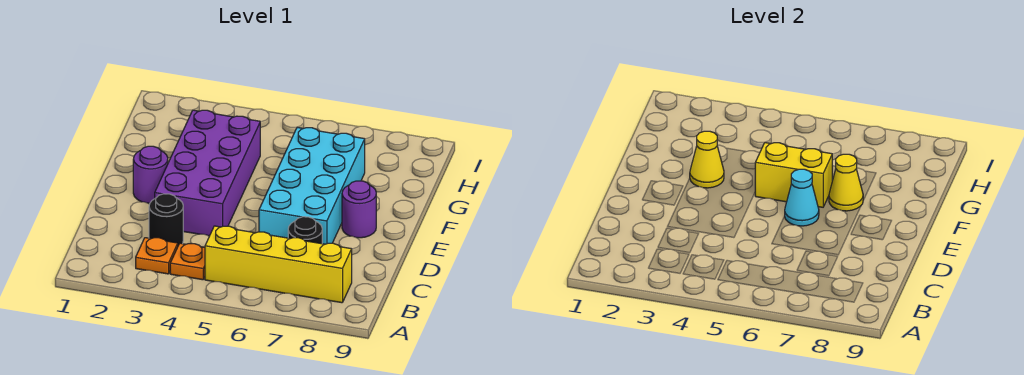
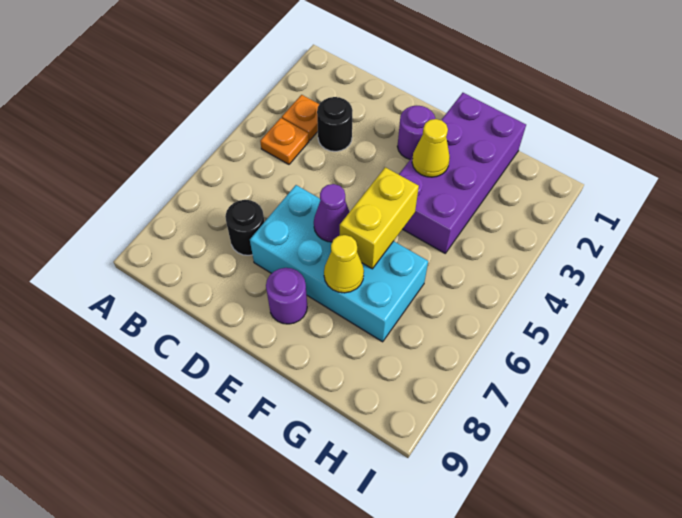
yellow 1x4 brick [205,226,352,303] -> none
purple 2x4 brick [155,110,260,236] -> purple 2x4 brick turned to [399,93,526,253]
cyan 1x1 cone [785,169,819,226] -> purple 1x1 cone [314,184,349,242]

